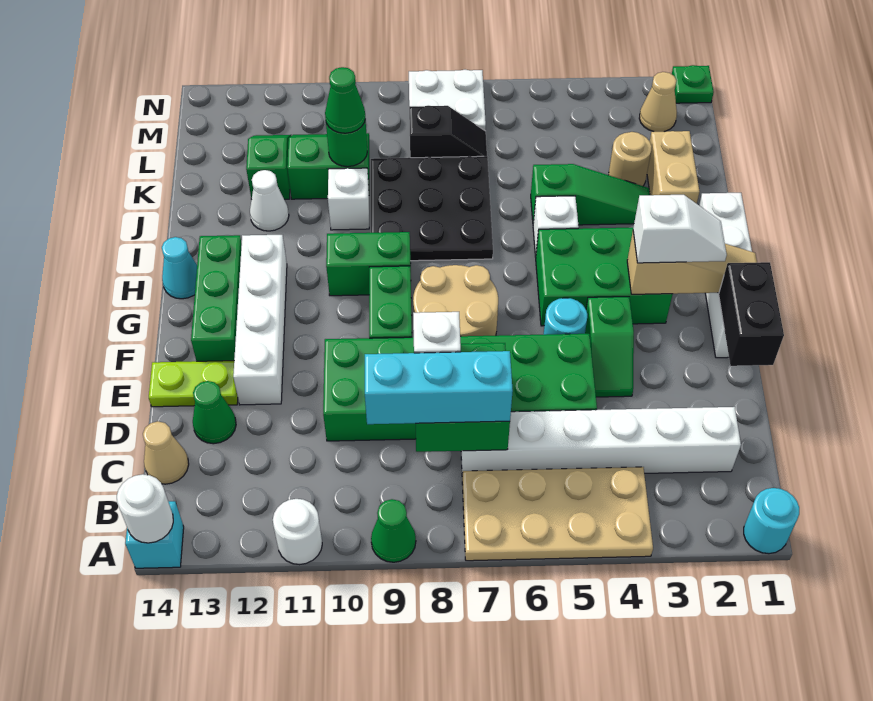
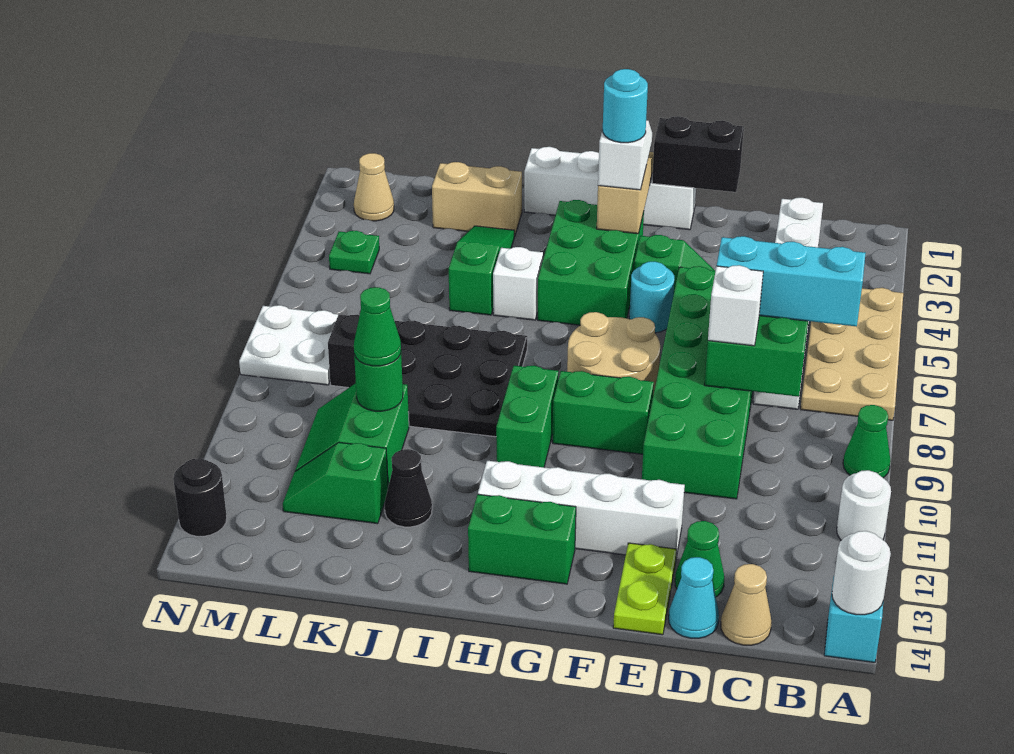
cyan 1x1 round brick [744,488,799,554] -> cyan 1x1 round brick moved to [603,69,648,143]
cyan 1x3 brick [365,351,513,424] -> cyan 1x3 brick turned to [717,236,866,326]
green 1x3 brick [191,235,242,361] -> green 1x2 brick [468,494,576,584]
cyan 1x1 cone [162,237,197,299] -> cyan 1x1 cone moved to [669,557,719,638]
white 1x1 brick [328,168,369,230] -> none
white 1x1 cone [250,170,289,231] -> black 1x1 cone [385,449,432,527]
tan 1x1 round brick [609,132,652,186] -> none
green 1x1 plate [672,65,714,103] -> green 1x1 plate moved to [329,231,379,274]
none -> black 1x1 round brick [173,458,227,536]

